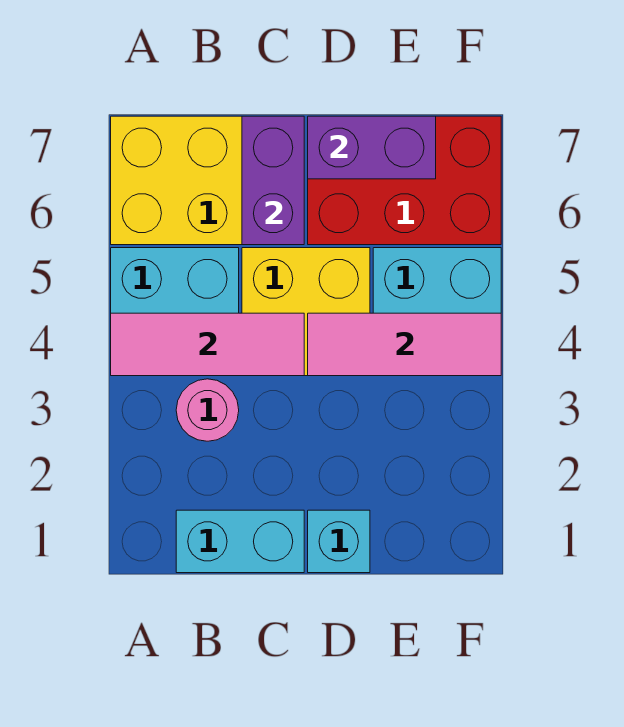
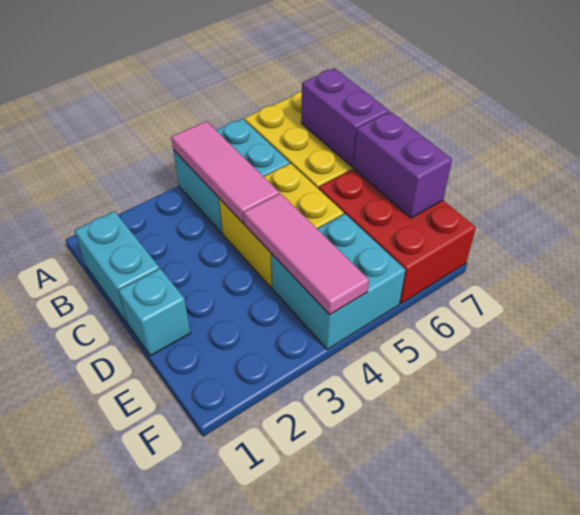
pink 1x1 round brick [176,379,239,441] -> none
purple 1x2 brick [242,116,304,245] -> purple 1x2 brick turned to [301,68,389,167]

